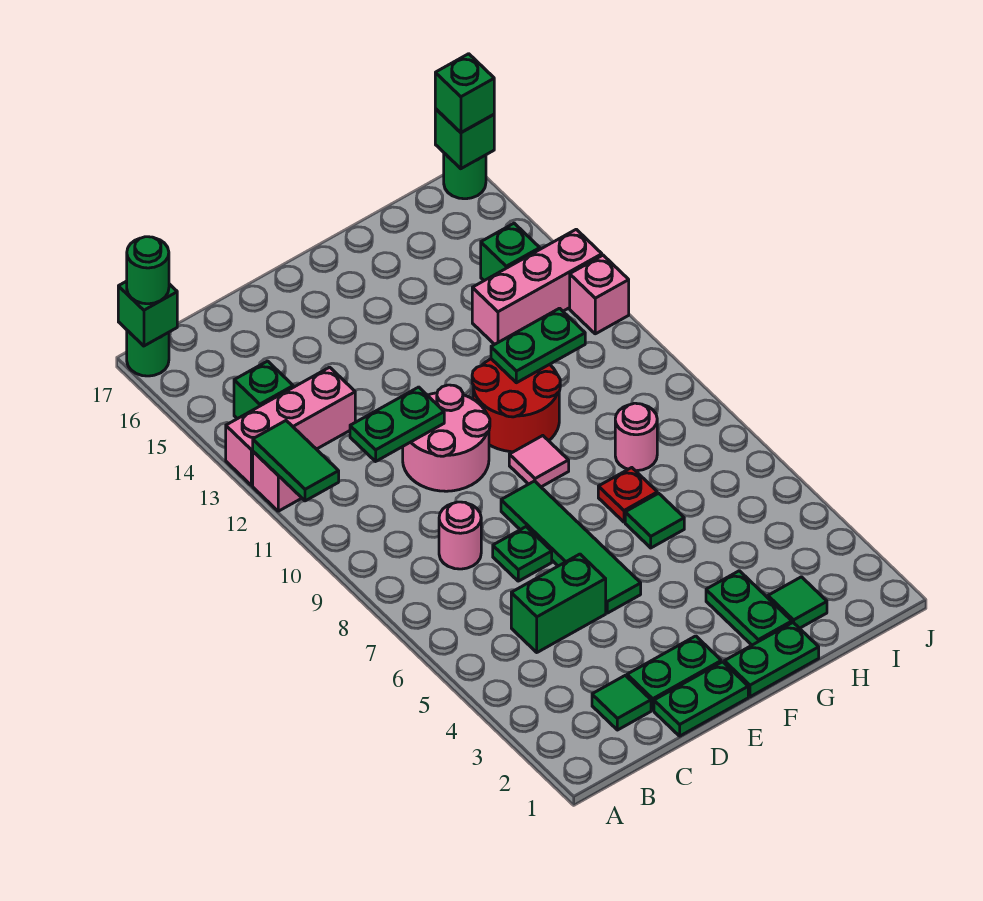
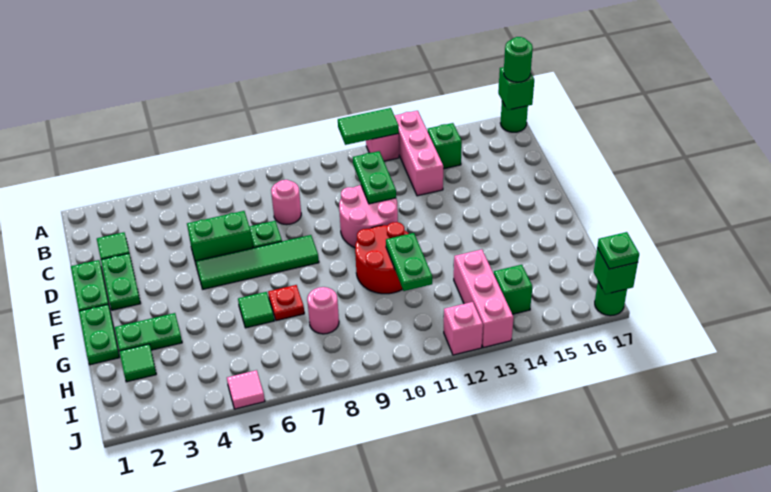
green 1x2 brick [511,554,606,652] -> green 1x2 brick turned to [187,211,253,263]
pink 1x1 tile [509,436,569,487] -> pink 1x1 tile moved to [227,370,265,409]
green 1x1 brick [435,54,494,133] -> green 1x1 plate [597,232,639,269]

